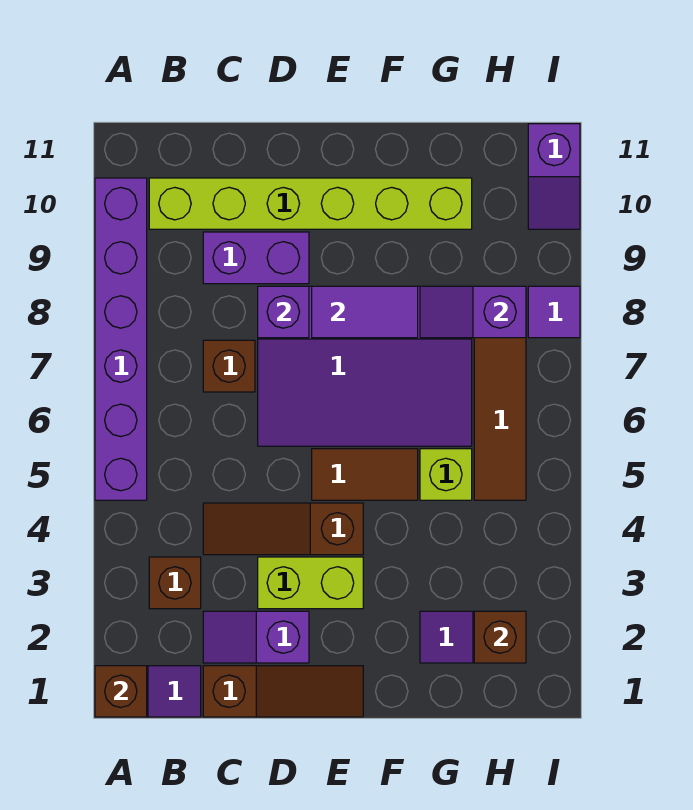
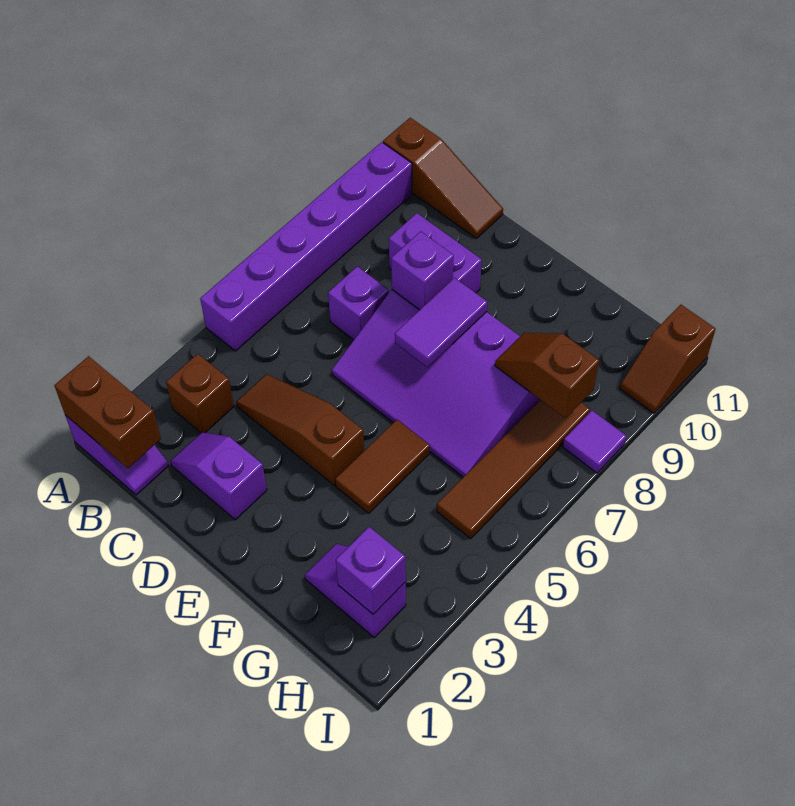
brown 1x1 brick [95,666,147,717] -> brown 1x2 brick [54,356,161,468]
lime 1x6 brick [149,178,472,229] -> none
brown 1x3 slope [203,666,363,717] -> brown 1x3 slope moved to [383,118,503,238]
brown 1x1 brick [203,340,255,392] -> purple 1x1 brick [328,266,389,340]
lime 1x2 brick [258,557,363,609] -> none
brown 1x2 tile [312,449,418,500] -> brown 1x2 tile turned to [335,420,430,513]
purple 1x2 tile [312,286,418,338] -> purple 1x2 tile turned to [395,278,487,367]
lime 1x1 brick [420,449,472,500] -> none
purple 1x2 slope [420,286,526,338] -> brown 1x2 slope [495,333,599,418]
brown 1x1 brick [474,611,526,663] -> purple 1x1 brick [336,527,406,614]
purple 1x2 slope [528,124,580,229] -> brown 1x2 slope [620,305,716,413]

